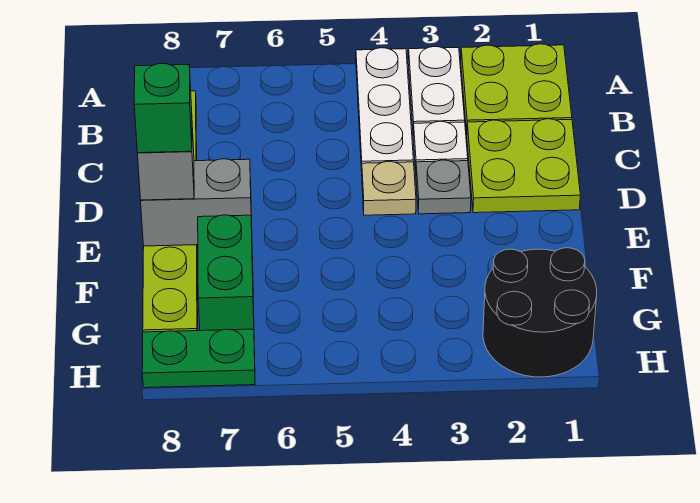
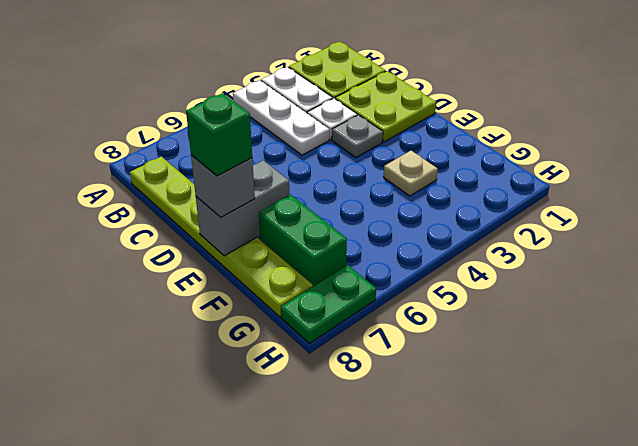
tan 1x1 plate [362,161,416,215] -> tan 1x1 plate moved to [384,151,438,196]
black 2x2 round brick [483,248,597,377] -> none

